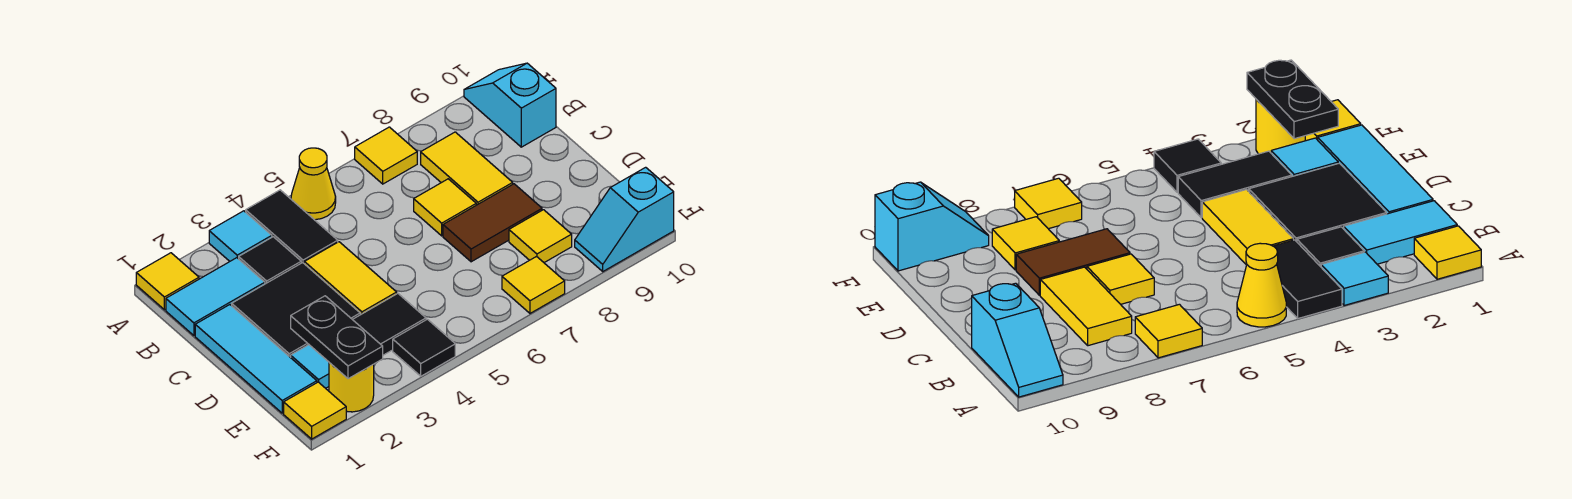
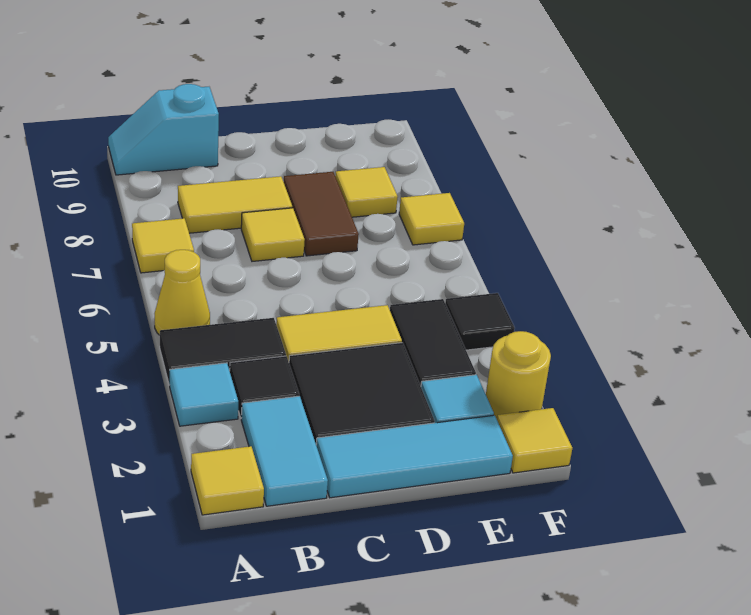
black 1x2 plate [291,296,383,379] -> none
cyan 1x2 slope [575,167,674,271] -> none

